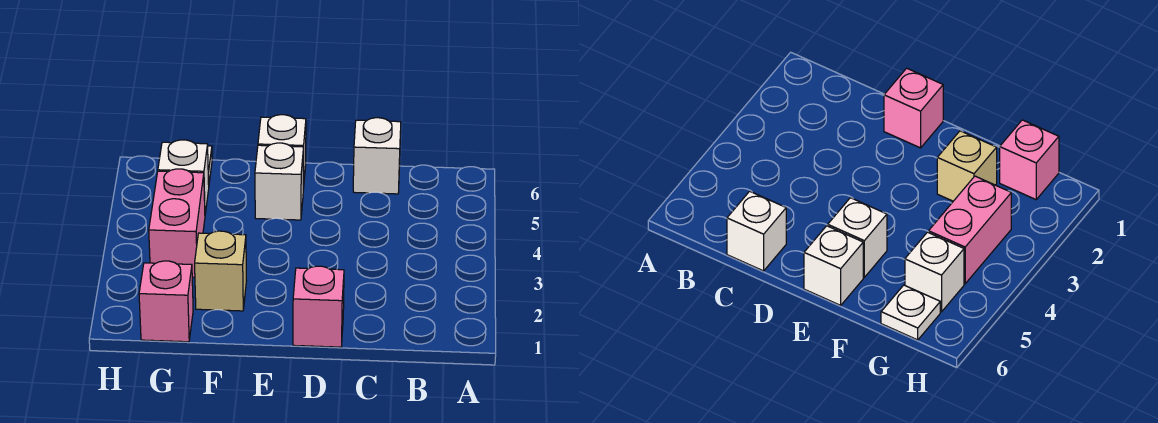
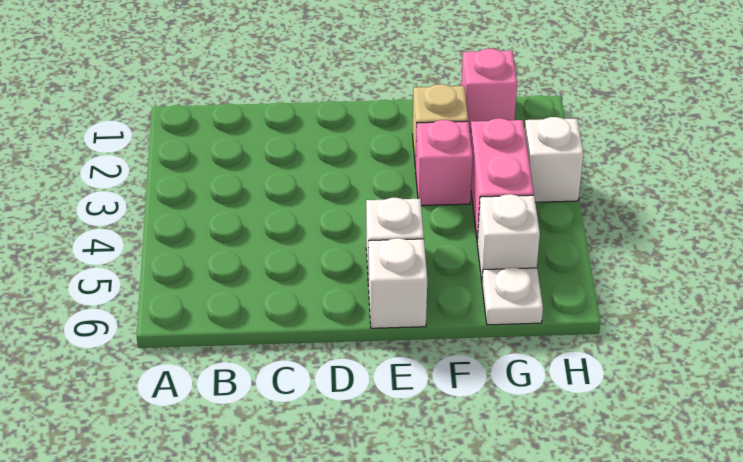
white 1x1 brick [353,118,401,194] -> white 1x1 brick moved to [525,117,584,202]
pink 1x1 brick [293,266,344,347] -> pink 1x1 brick moved to [416,120,473,206]

